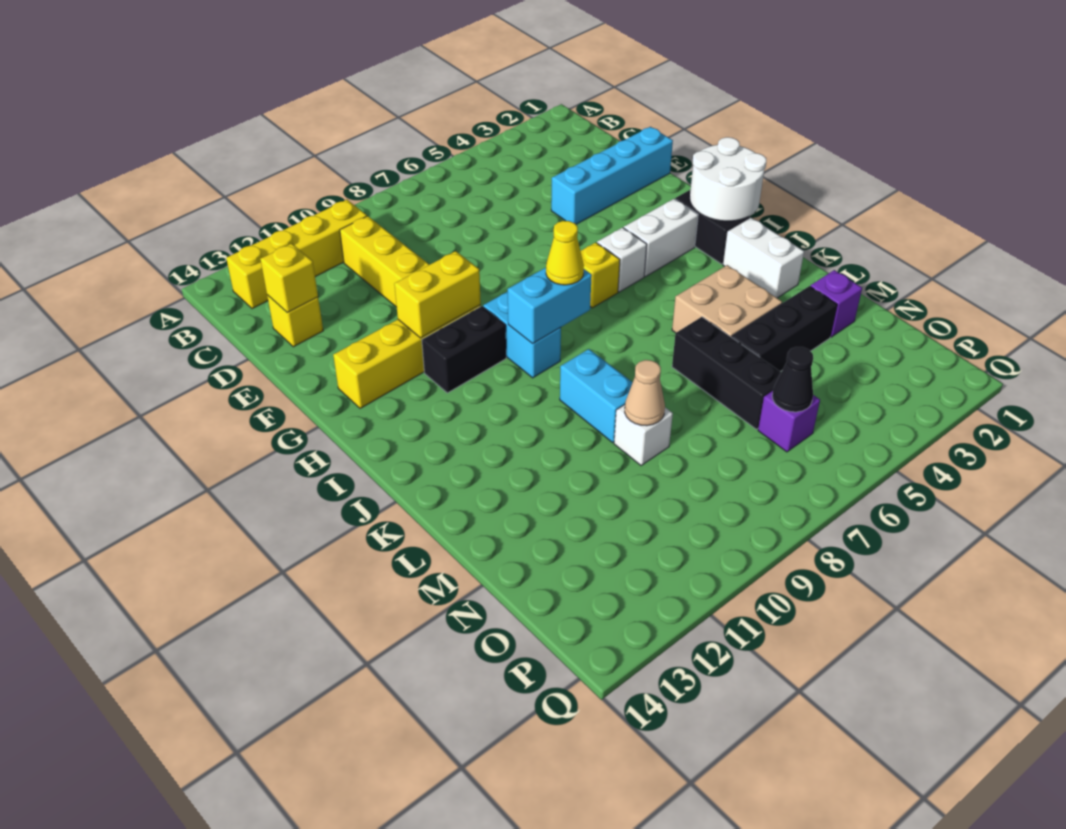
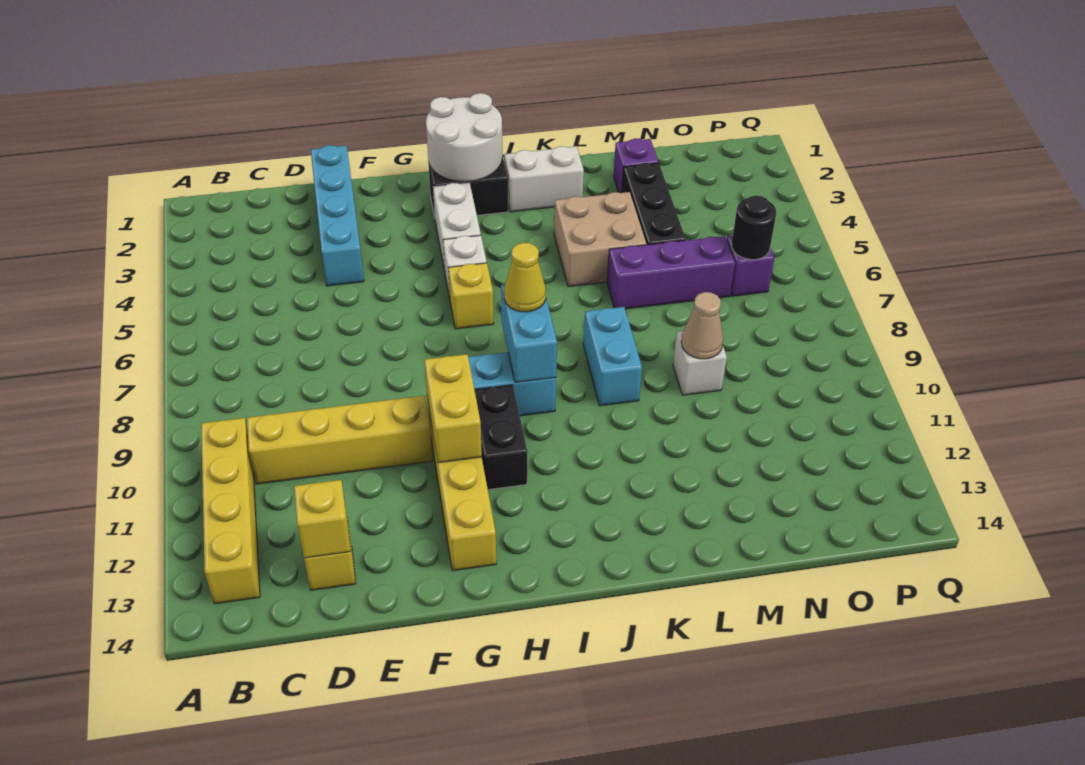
cyan 1x2 brick [560,349,633,442] -> cyan 1x2 brick turned to [583,307,642,406]
black 1x3 brick [672,317,781,429] -> purple 1x3 brick [607,236,735,309]
black 1x1 cone [772,347,813,412] -> black 1x1 round brick [731,196,776,260]

